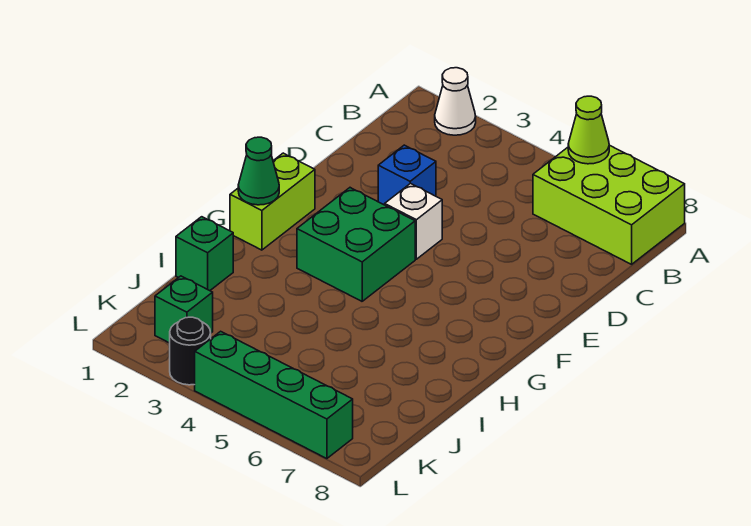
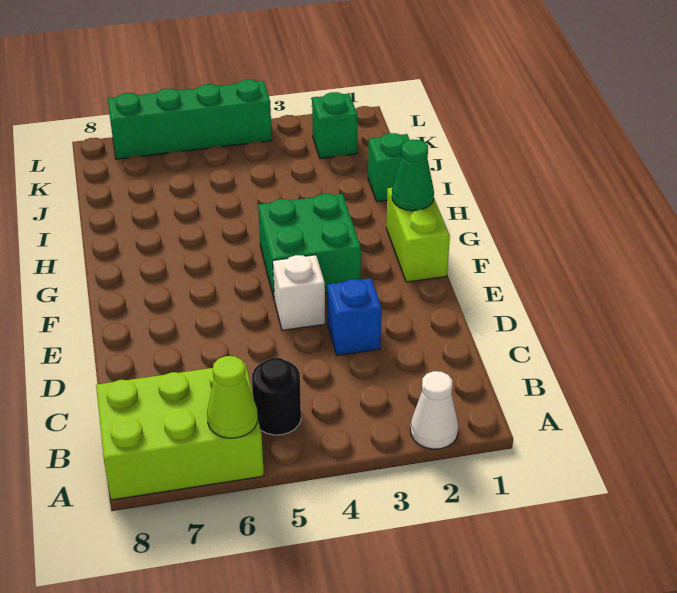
black 1x1 round brick [170,317,211,385] -> black 1x1 round brick moved to [252,358,301,435]

